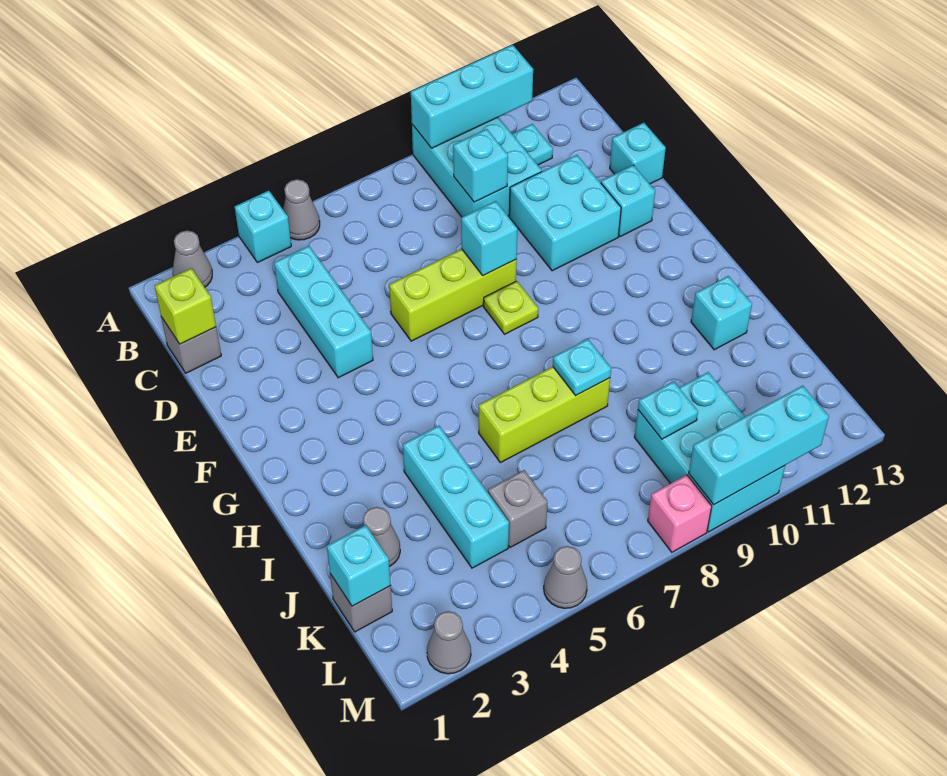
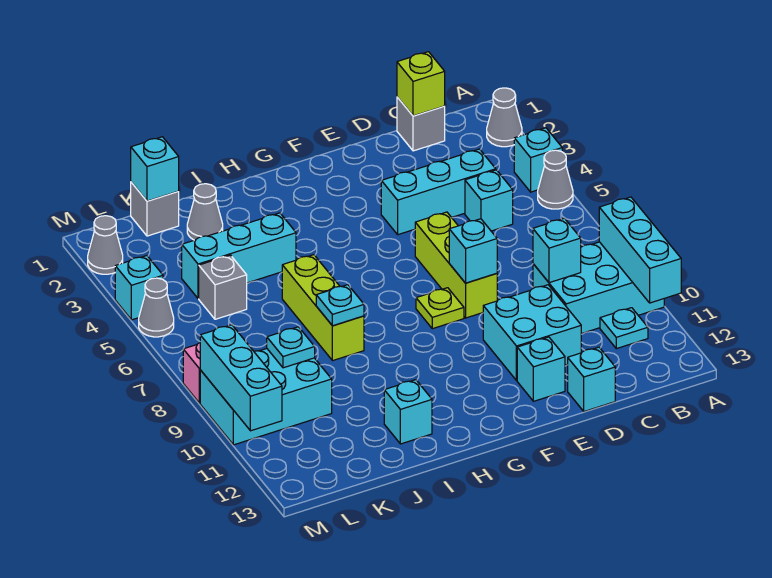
none -> cyan 1x1 brick [465,170,513,231]
none -> cyan 1x1 brick [115,256,163,320]

